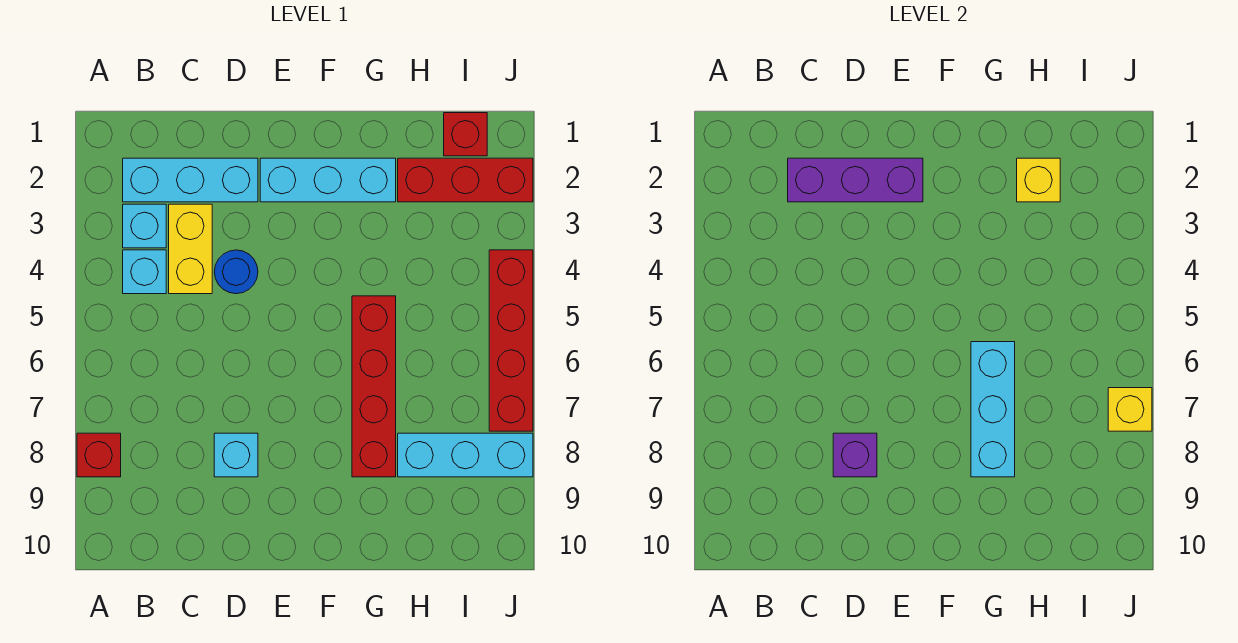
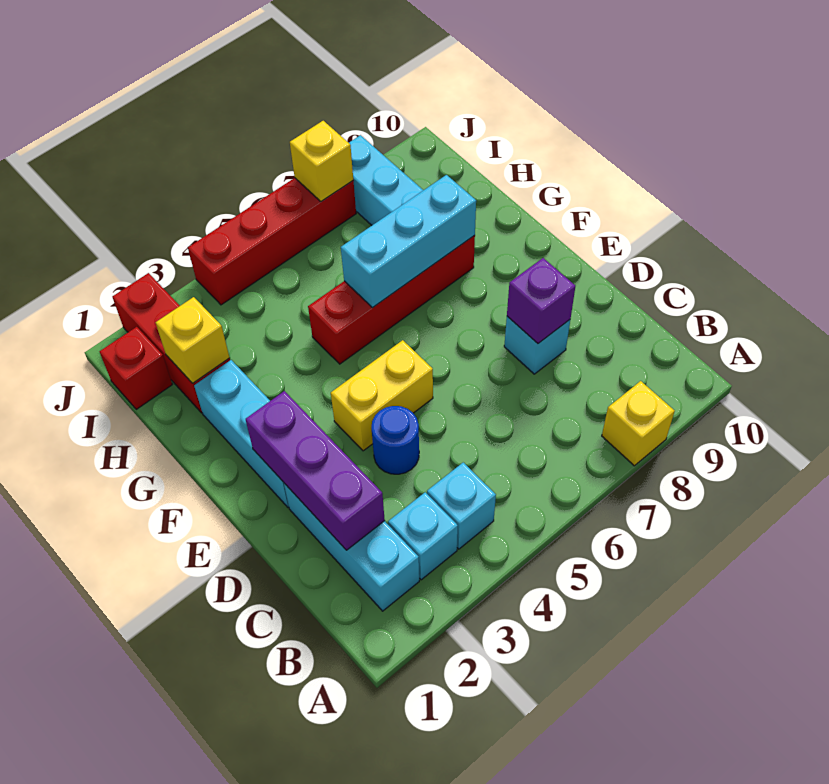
red 1x1 brick [77,433,121,477] -> yellow 1x1 brick [602,381,675,466]
yellow 1x2 brick [169,204,212,294] -> yellow 1x2 brick moved to [331,340,433,451]

